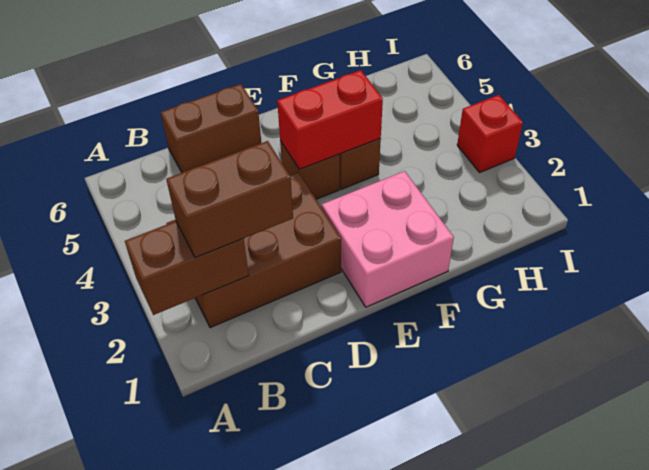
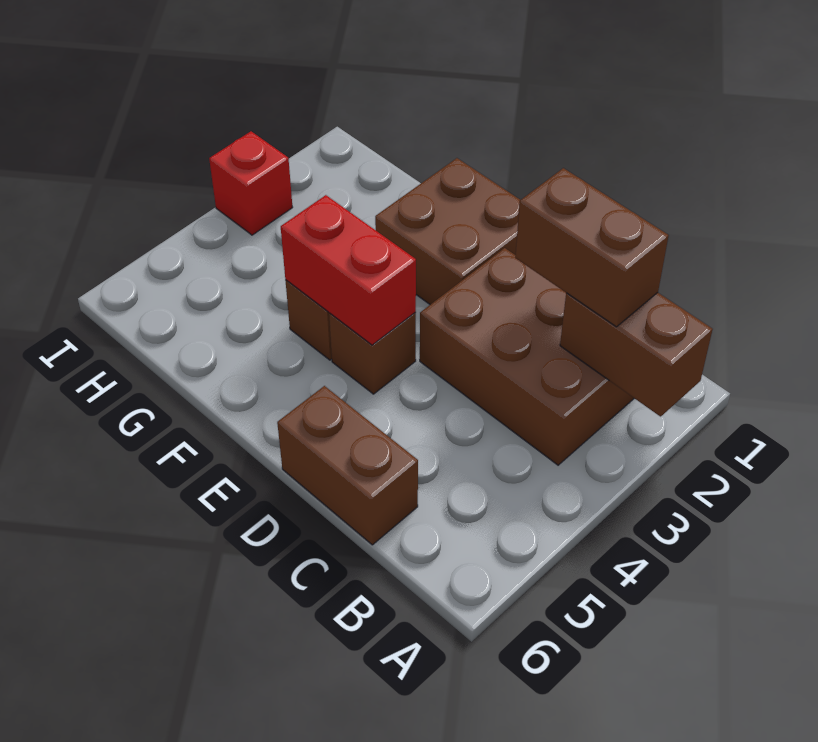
pink 2x2 brick [322,171,454,307] -> brown 2x2 brick [375,158,520,305]

